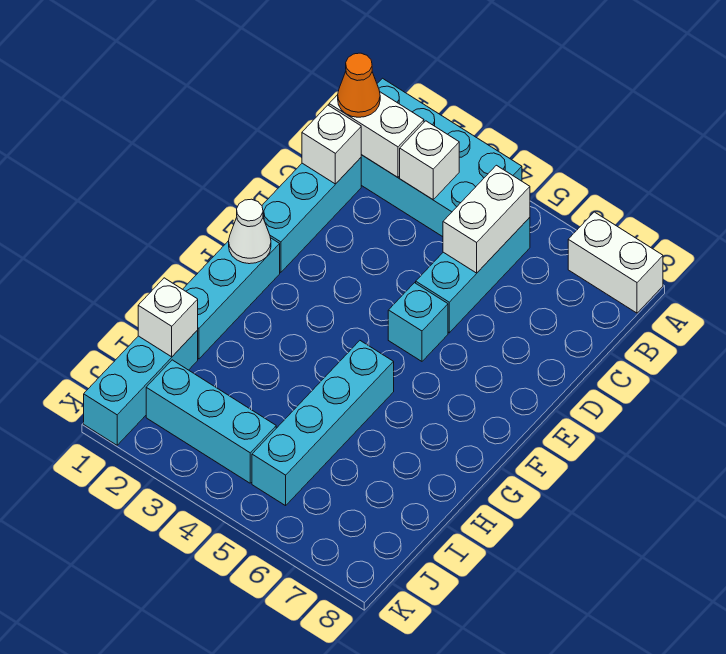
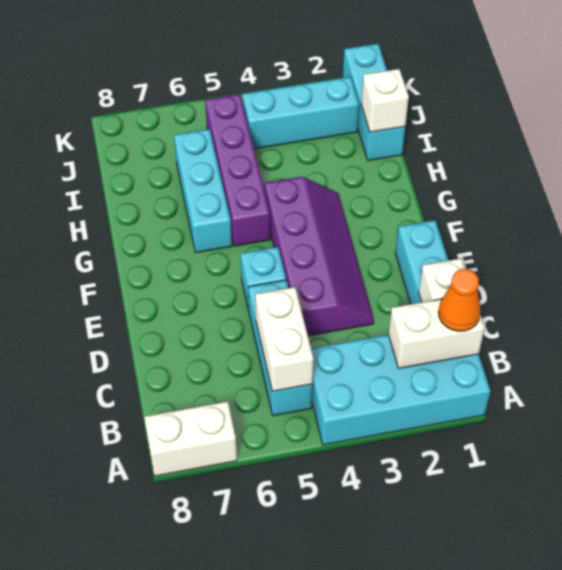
white 1x1 brick [400,121,459,199] -> none
none -> purple 2x4 slope [264,177,374,336]
cyan 1x3 brick [183,238,280,359] -> cyan 1x3 brick moved to [174,129,232,252]
white 1x1 cone [229,199,271,264] -> none
cyan 1x4 brick [252,341,394,506] -> purple 1x4 brick [205,94,270,246]

